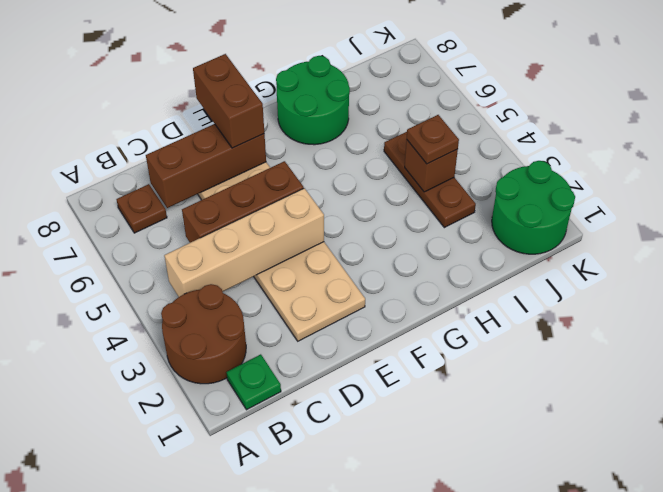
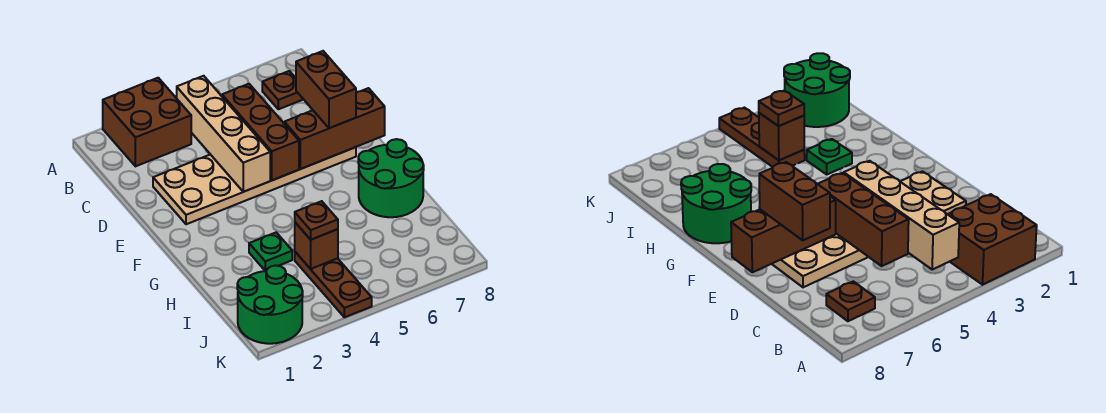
brown 2x2 round brick [161,284,246,384] -> brown 2x2 brick [103,78,191,166]
green 1x1 plate [226,354,281,410] -> green 1x1 plate moved to [249,232,292,271]
brown 1x3 brick [146,124,266,208] -> brown 1x3 brick turned to [284,88,385,169]
brown 1x2 brick [193,54,264,148] -> brown 1x2 brick turned to [296,51,356,128]
brown 1x3 plate [384,132,476,228] -> brown 1x3 plate turned to [295,252,372,317]

